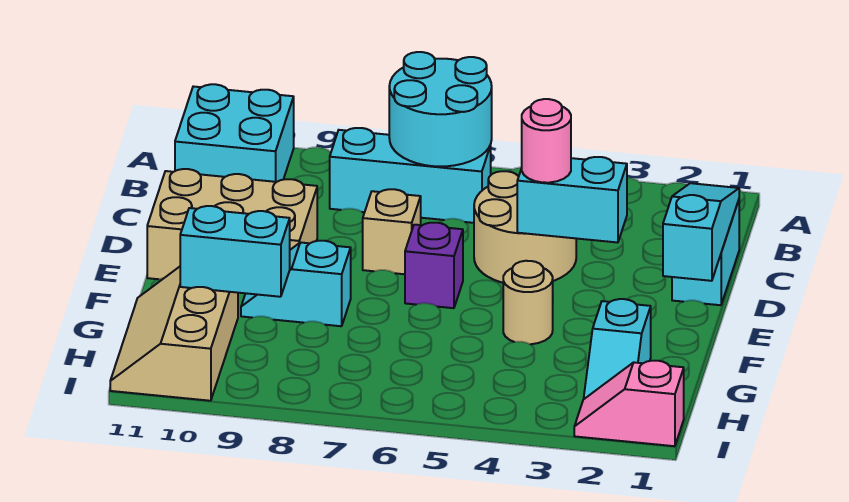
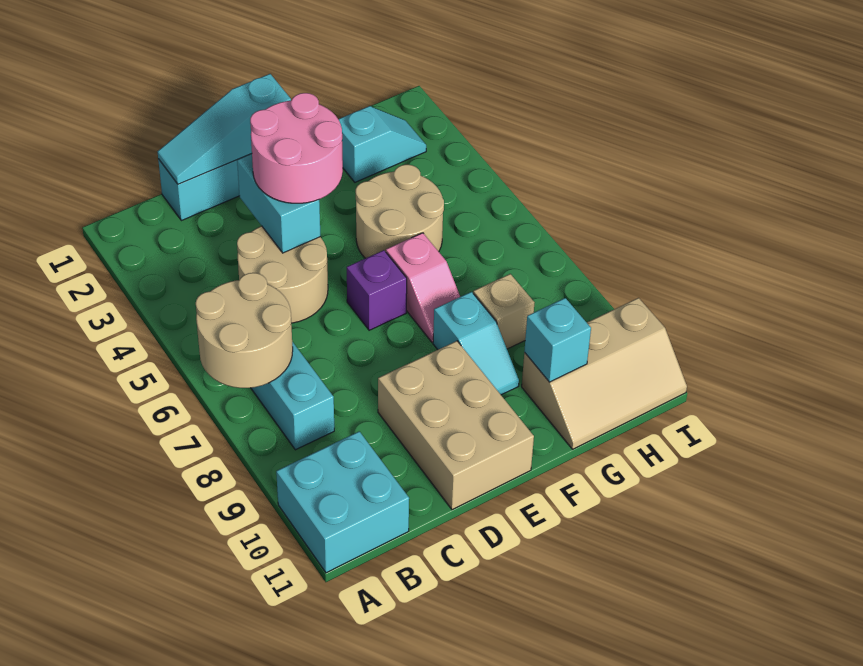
cyan 2x2 round brick [389,52,492,167] -> tan 2x2 round brick [196,273,293,388]
pink 1x1 round brick [522,99,571,183] -> pink 2x2 round brick [250,93,343,203]
tan 1x1 brick [363,189,421,274] -> tan 1x1 brick moved to [473,274,535,349]
tan 1x1 round brick [503,261,553,344] -> tan 2x2 round brick [356,165,444,258]
cyan 1x2 brick [180,206,290,297] -> cyan 1x1 brick [524,298,591,382]
pink 1x2 slope [574,361,684,446] -> pink 1x2 slope moved to [386,233,460,342]

